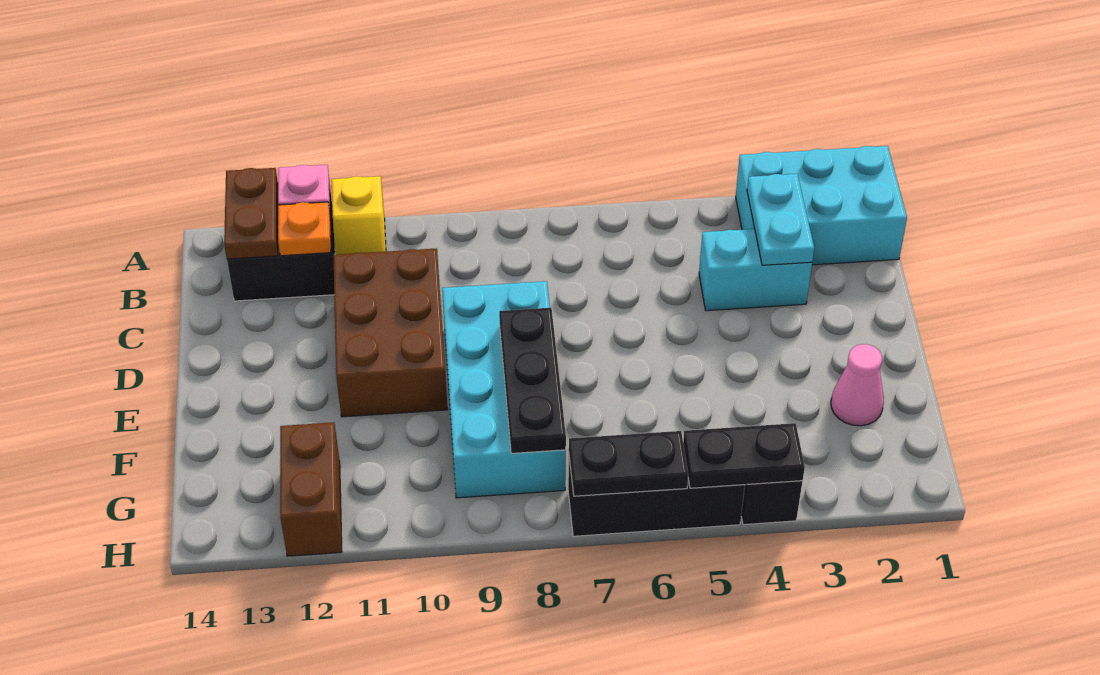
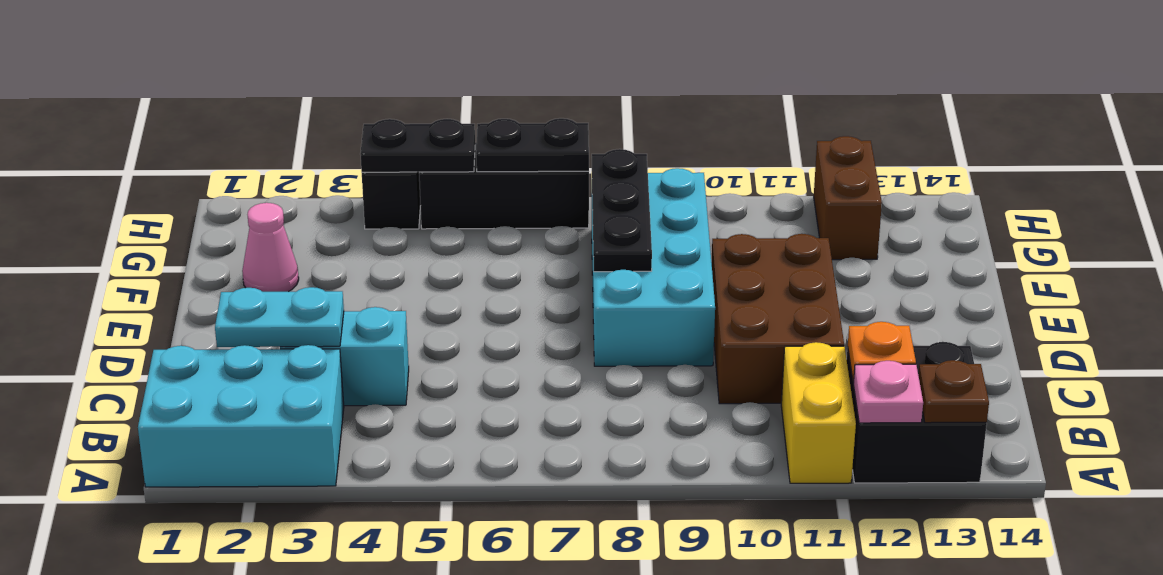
yellow 1x2 slope [332,176,386,255] -> yellow 1x2 brick [781,342,856,483]
brown 1x2 plate [224,168,278,259] -> brown 1x1 plate [918,360,989,423]
cyan 1x2 plate [747,174,814,265] -> cyan 1x2 plate turned to [215,287,344,347]

